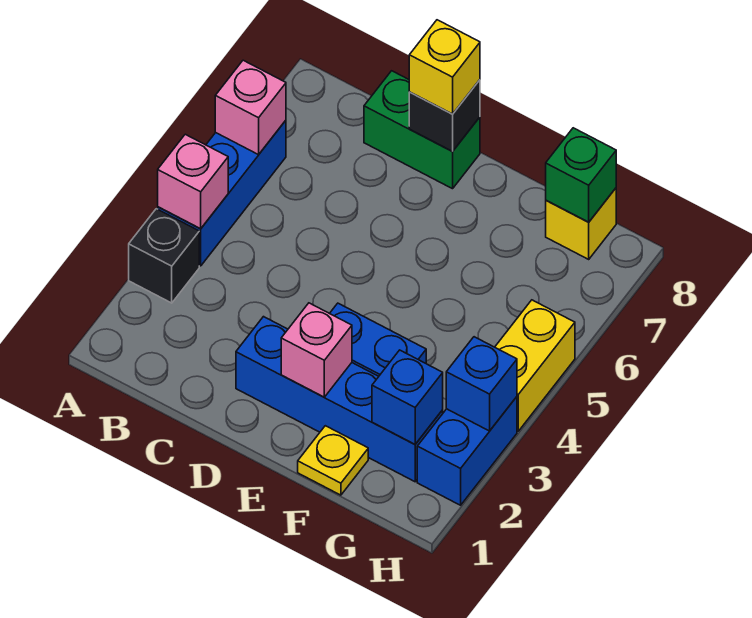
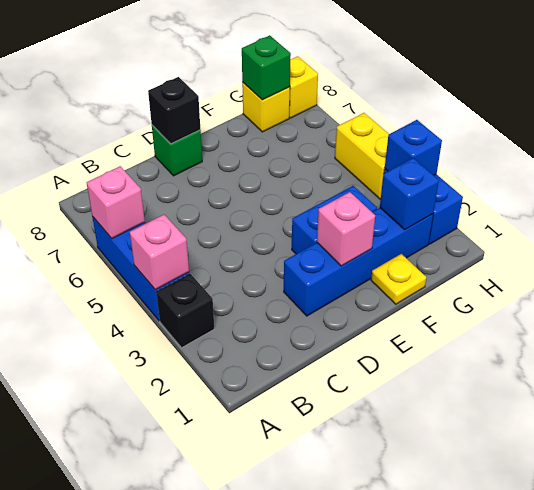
green 1x2 brick [364,71,480,189] -> green 1x1 brick [152,125,202,176]
yellow 1x1 brick [409,20,480,114] -> yellow 1x1 brick moved to [289,56,318,118]

